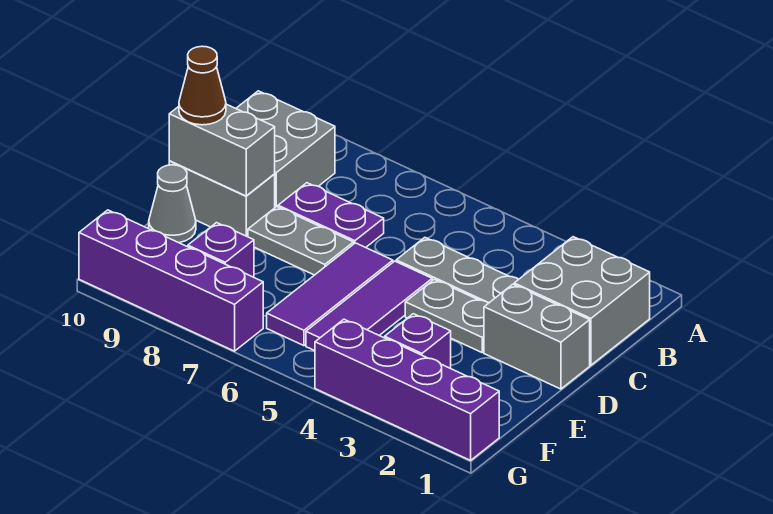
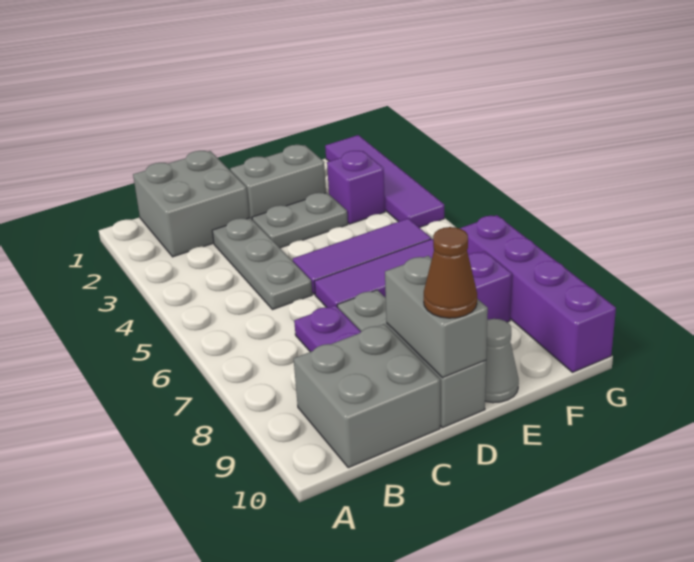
grey 1x2 brick [484,284,590,389] -> grey 1x2 brick turned to [230,145,326,219]
grey 1x2 plate [405,279,488,352] -> grey 1x2 plate turned to [252,193,348,248]
purple 1x4 brick [315,319,499,460] -> purple 1x4 tile [325,135,444,228]

